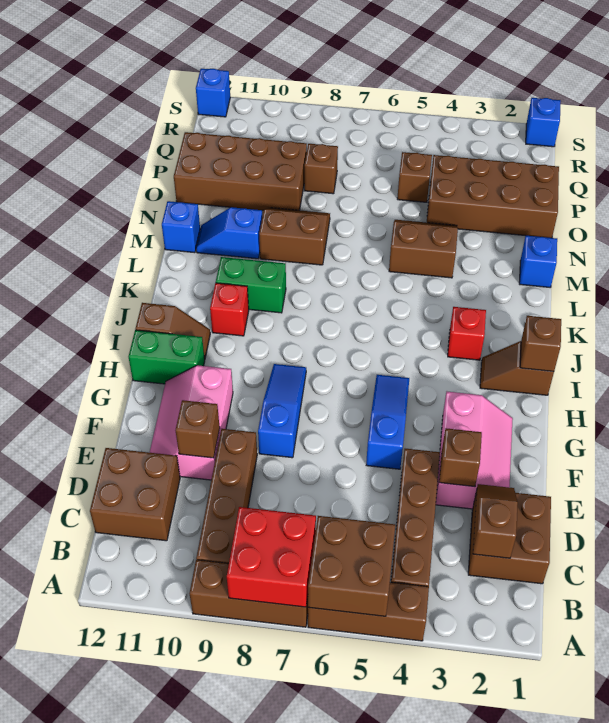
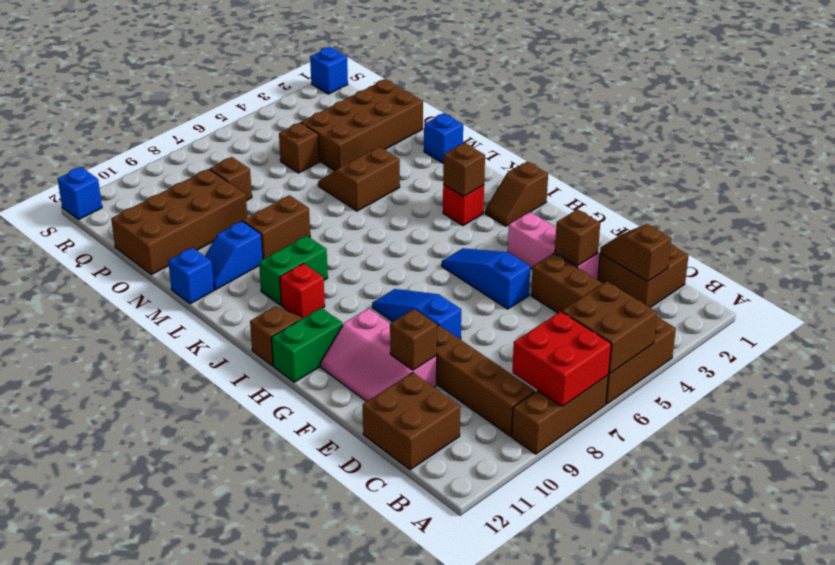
brown 1x1 brick [520,316,561,371] -> brown 1x1 brick moved to [443,143,485,196]

